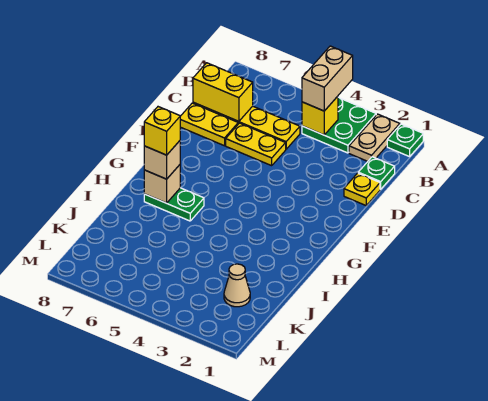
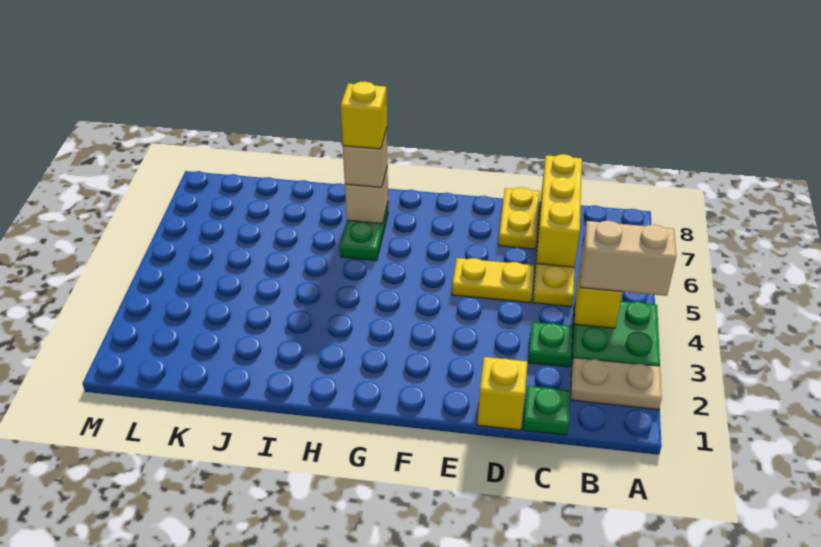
green 1x1 plate [387,124,423,157] -> green 1x1 plate moved to [528,322,572,367]
yellow 1x2 brick [193,63,253,121] -> yellow 1x3 brick [536,154,582,267]
yellow 1x1 plate [344,173,380,205] -> yellow 1x1 brick [478,357,528,430]
yellow 1x2 plate [226,123,286,166] -> yellow 1x2 plate turned to [452,258,534,303]
tan 1x1 cone [224,264,250,307] -> none

